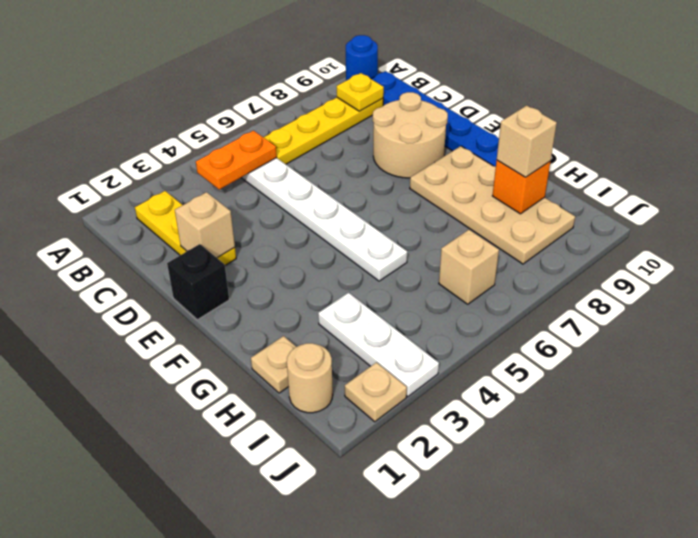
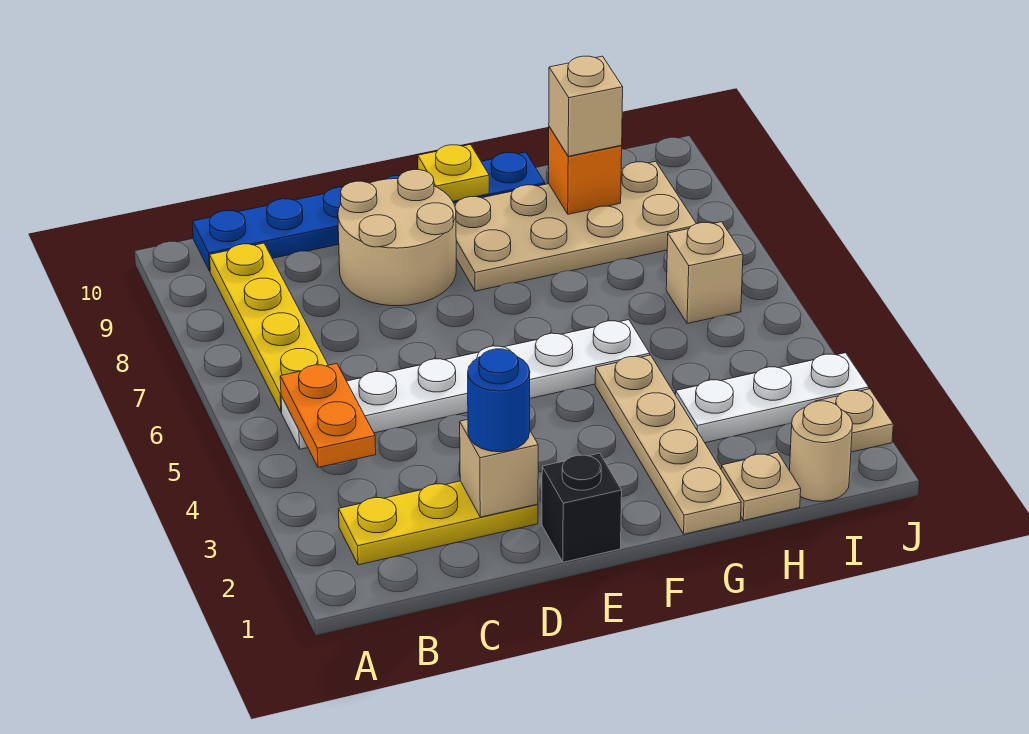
blue 1x1 round brick [346,35,378,81] -> blue 1x1 round brick moved to [468,349,530,452]
yellow 1x1 plate [337,73,384,111] -> yellow 1x1 plate moved to [418,145,489,201]
none -> tan 1x4 plate [595,355,741,534]

